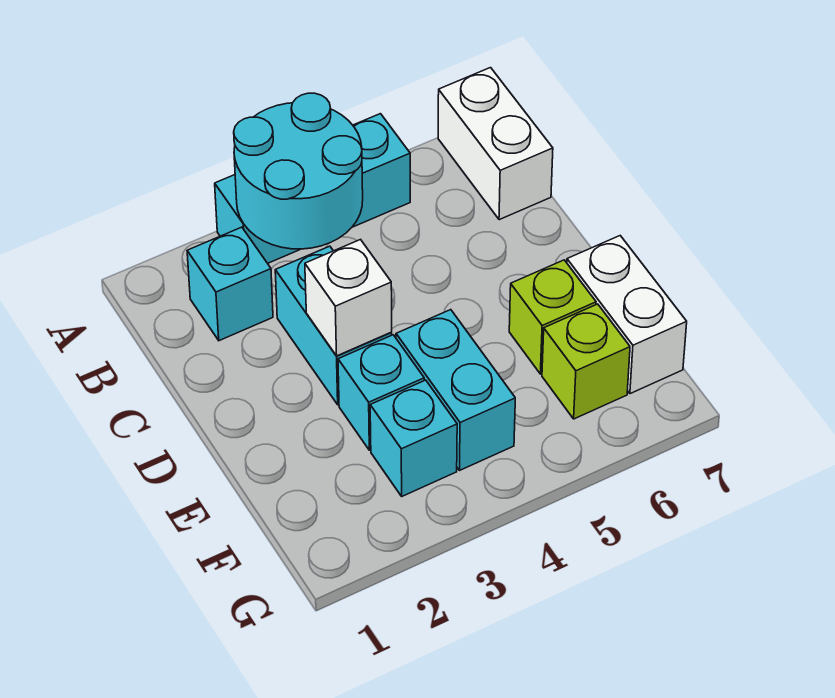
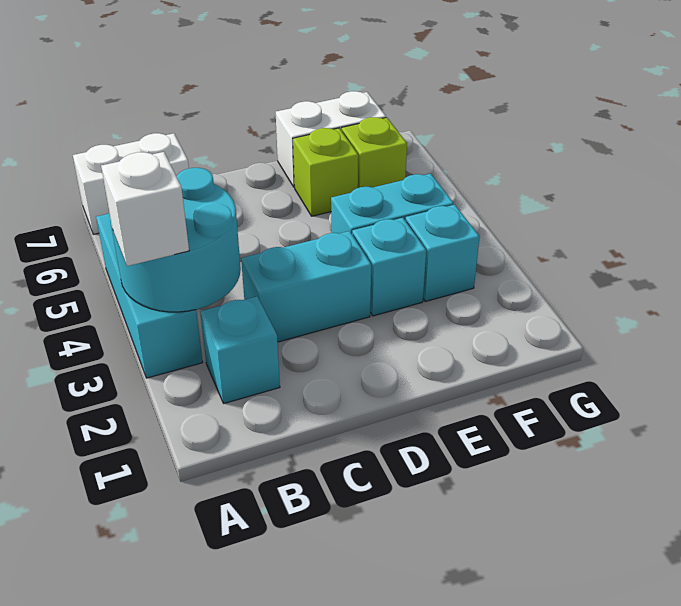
white 1x1 brick [305,240,392,356] -> white 1x1 brick moved to [101,152,189,266]

